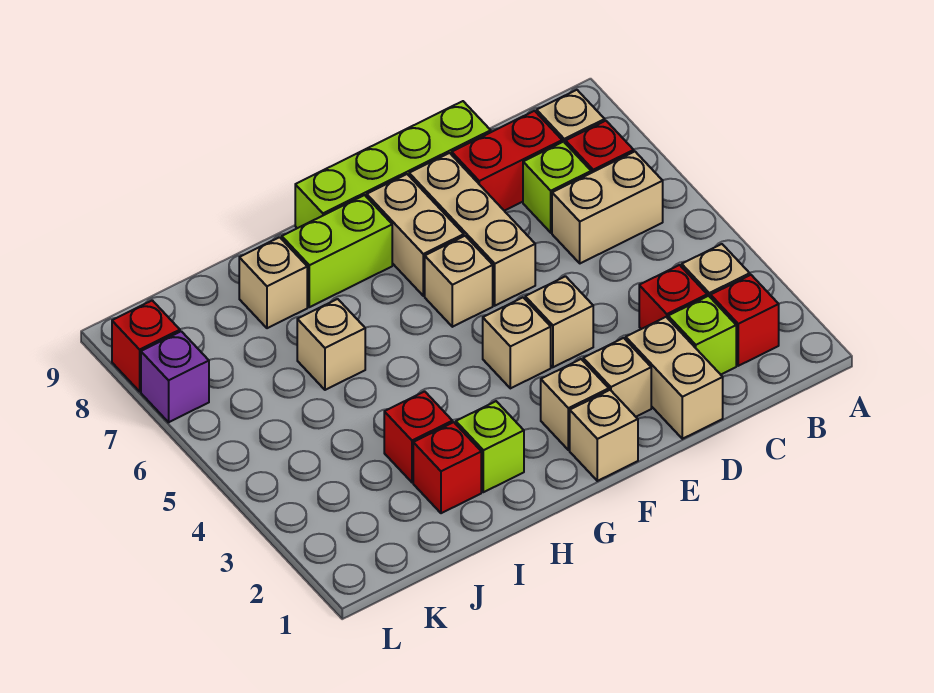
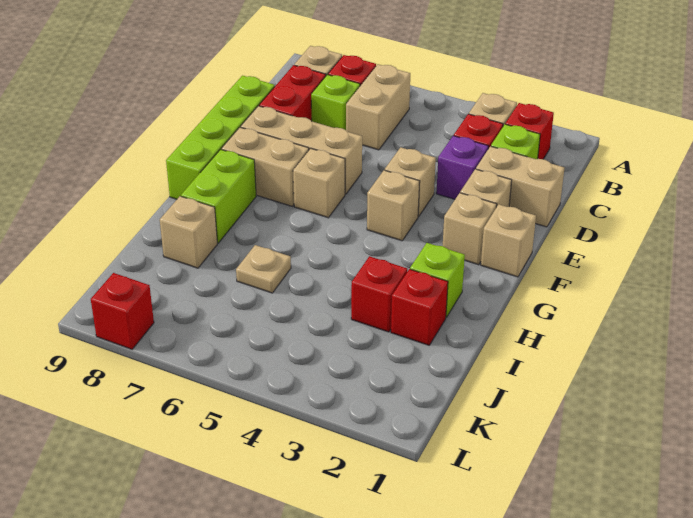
tan 1x1 brick [297,299,365,390] -> tan 1x1 plate [236,245,291,293]
purple 1x1 brick [141,331,209,422] -> purple 1x1 brick moved to [436,136,488,199]

